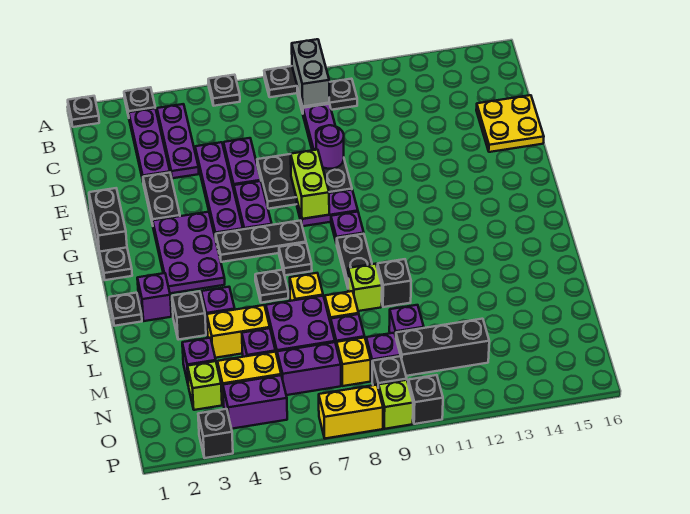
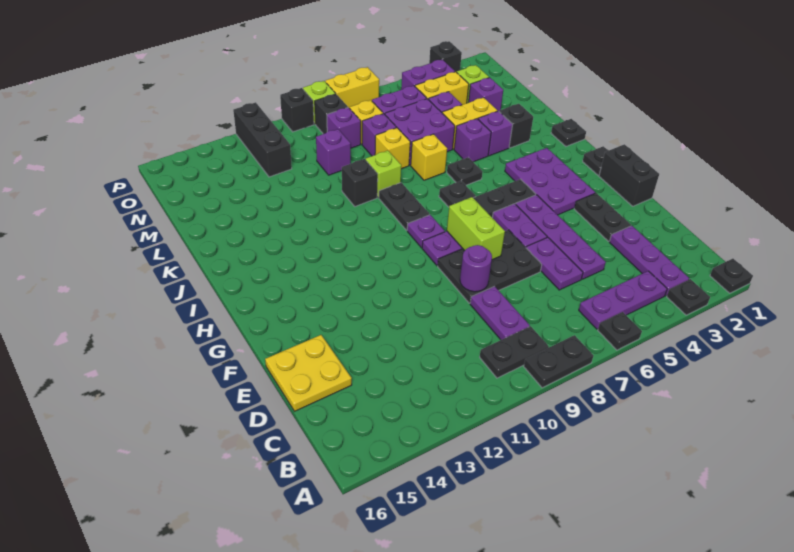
grey 1x2 brick [292,39,329,107] -> none
purple 1x3 plate [157,104,199,178] -> purple 1x3 plate turned to [579,271,667,329]
purple 1x1 brick [137,273,171,321] -> purple 1x1 brick moved to [454,119,491,162]
black 1x3 brick [396,319,489,376] -> black 1x3 brick turned to [233,102,292,177]

